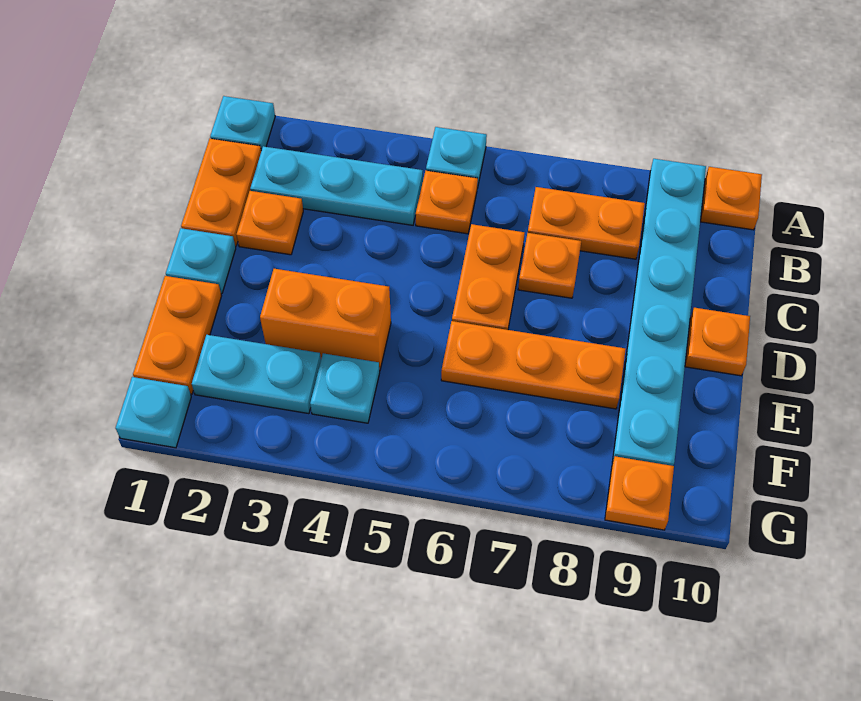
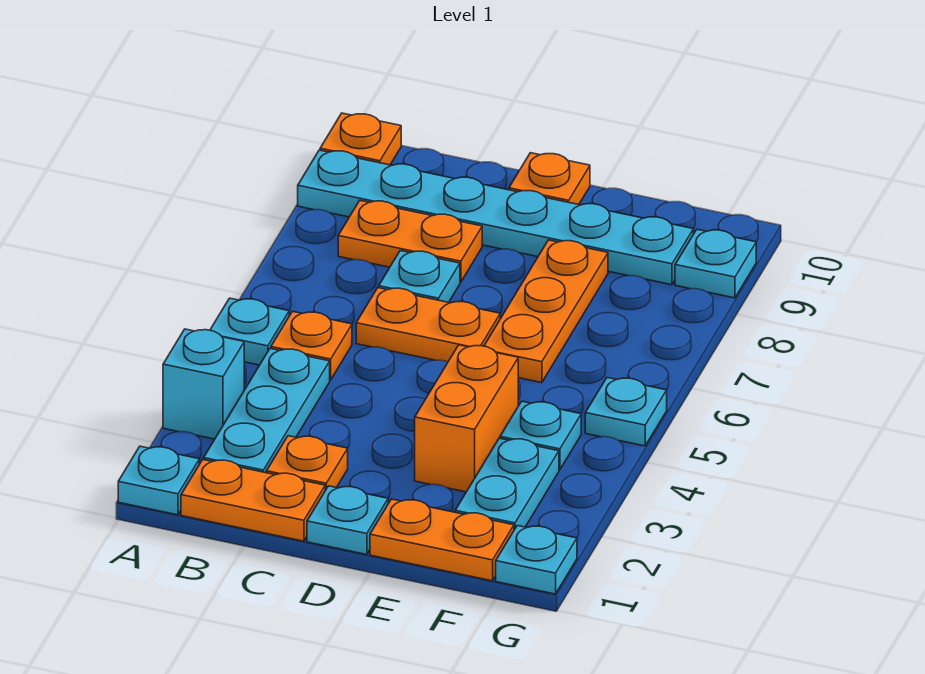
none -> cyan 1x1 brick [163,329,244,439]
orange 1x2 plate [528,187,645,259] -> orange 1x2 plate turned to [338,201,482,282]
orange 1x1 plate [518,233,581,298] -> cyan 1x1 plate [379,251,460,302]
none -> cyan 1x1 plate [585,378,667,446]
orange 1x1 plate [605,456,674,530] -> cyan 1x1 plate [675,230,756,298]

